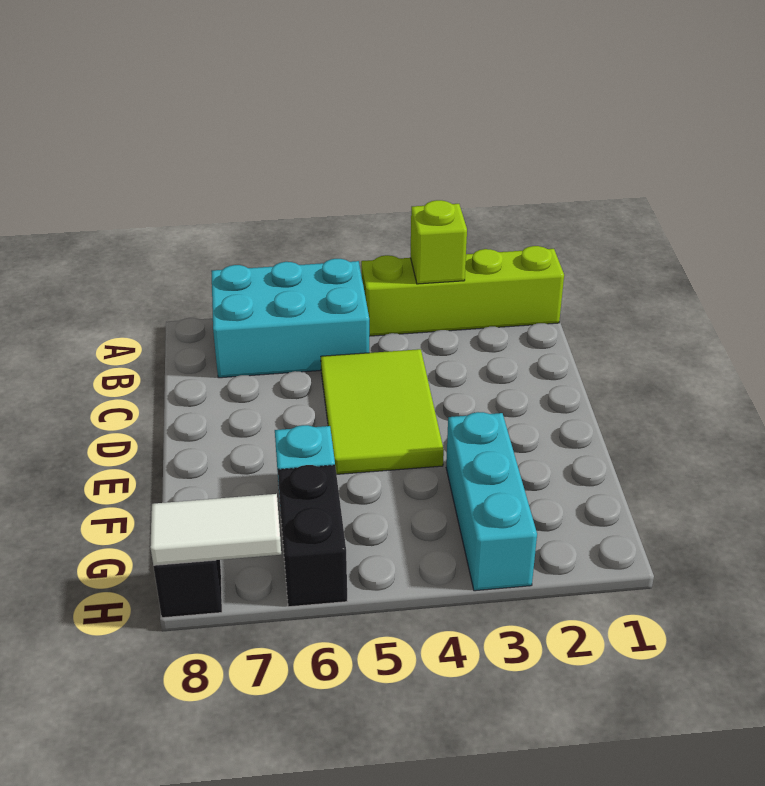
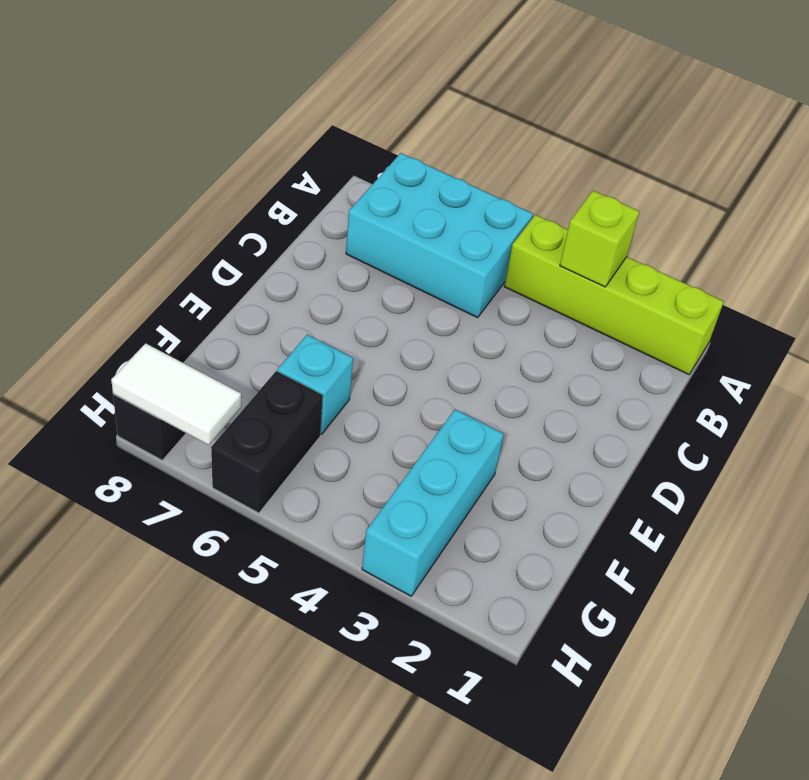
lime 2x3 tile [321,349,444,474] -> none

